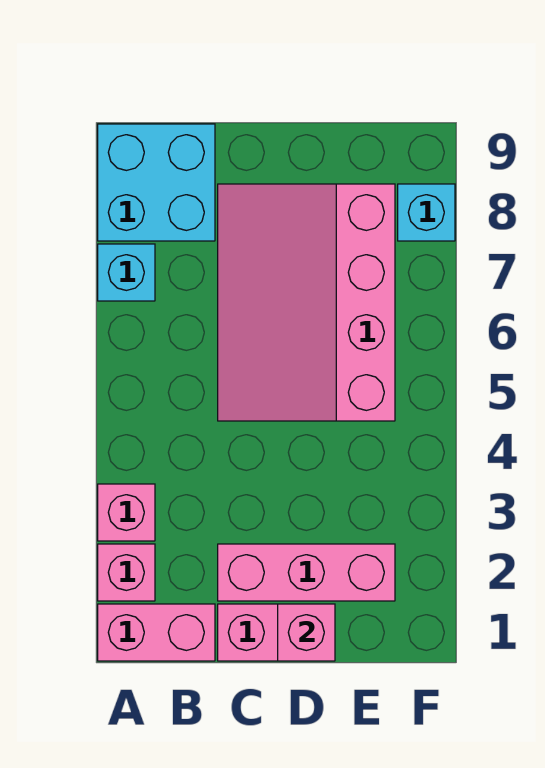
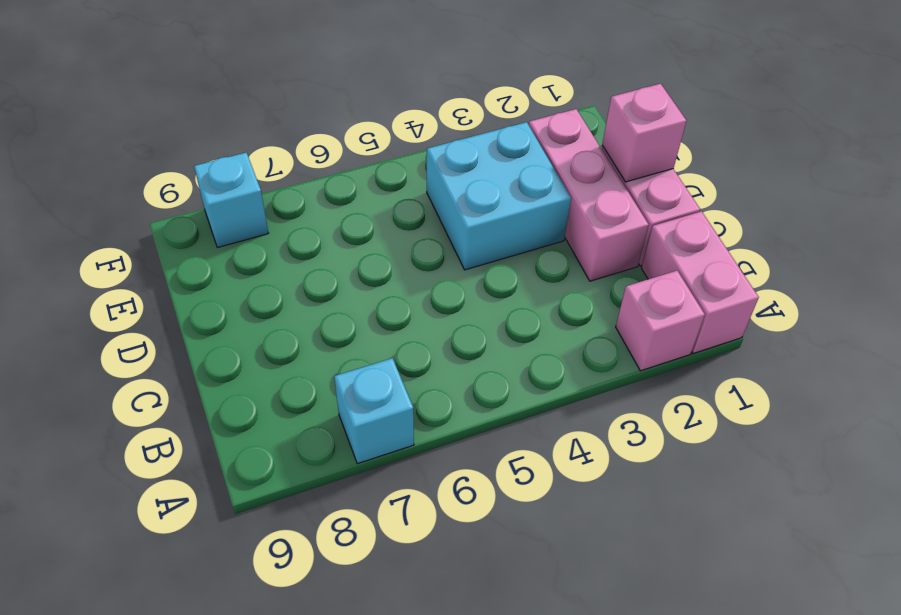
pink 1x1 brick [98,484,155,541] -> none
cyan 2x2 brick [98,124,215,241] -> cyan 2x2 brick moved to [427,122,571,270]
pink 3x4 slope [218,184,395,421] -> none

